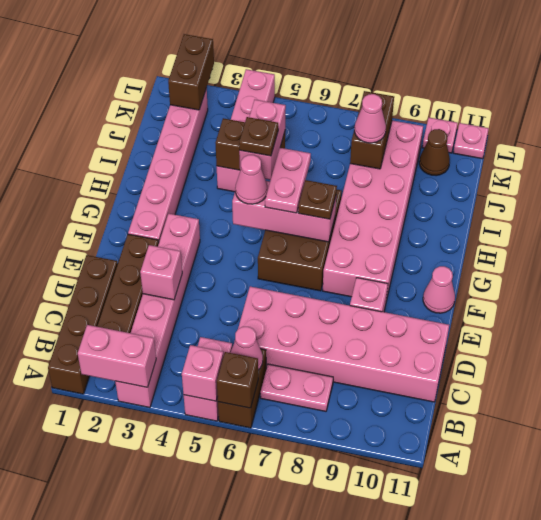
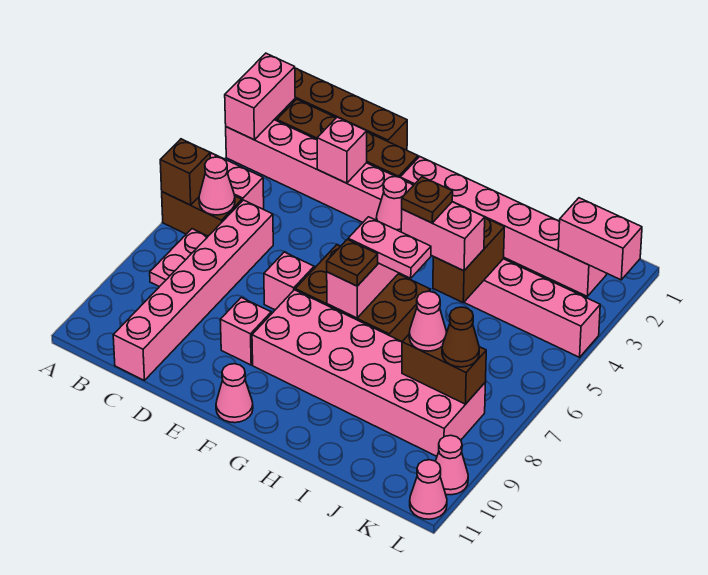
pink 1x1 brick [182,345,223,401] -> pink 1x1 brick moved to [264,252,314,310]
pink 2x6 brick [238,287,449,402] -> pink 1x6 brick [113,200,273,380]
brown 1x2 brick [168,34,214,110] -> pink 1x2 brick [558,198,642,280]
brown 1x1 cone [419,129,450,176] -> brown 1x1 cone moved to [442,307,479,367]
pink 1x1 plate [422,118,458,153] -> pink 1x1 cone [436,435,468,495]
pink 1x1 plate [453,123,489,159] -> pink 1x1 cone [410,460,447,519]

